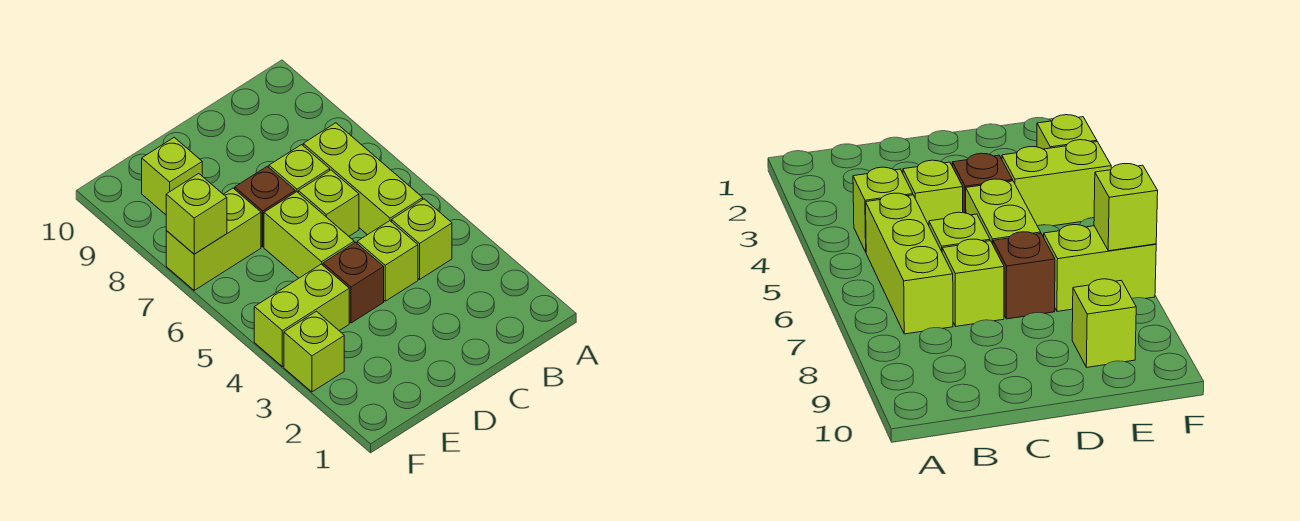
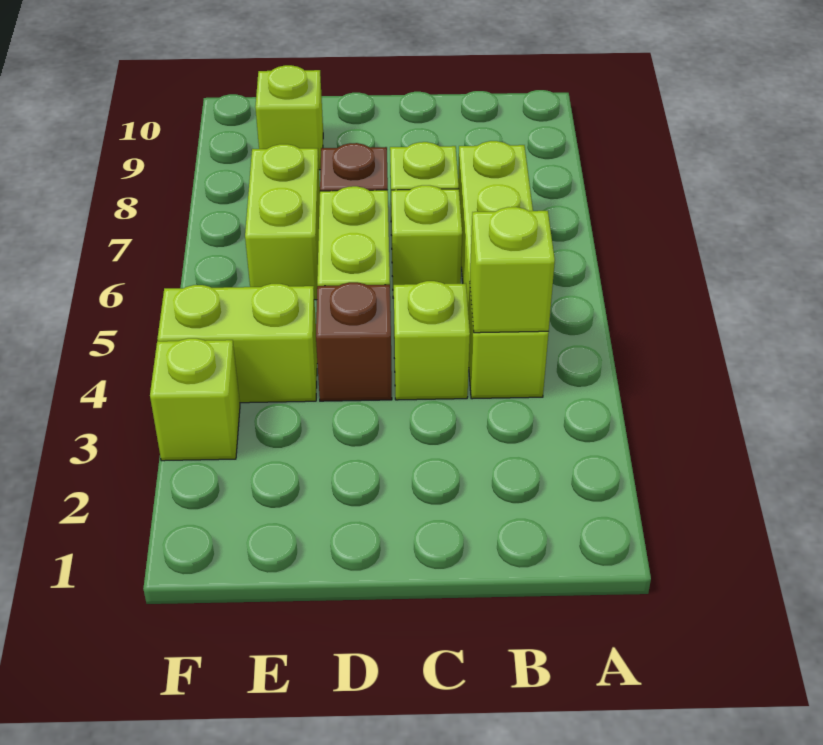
lime 1x2 brick [166,188,261,290] -> lime 1x2 brick turned to [245,144,320,300]
lime 1x1 brick [166,174,227,254] -> lime 1x1 brick moved to [470,207,555,333]

